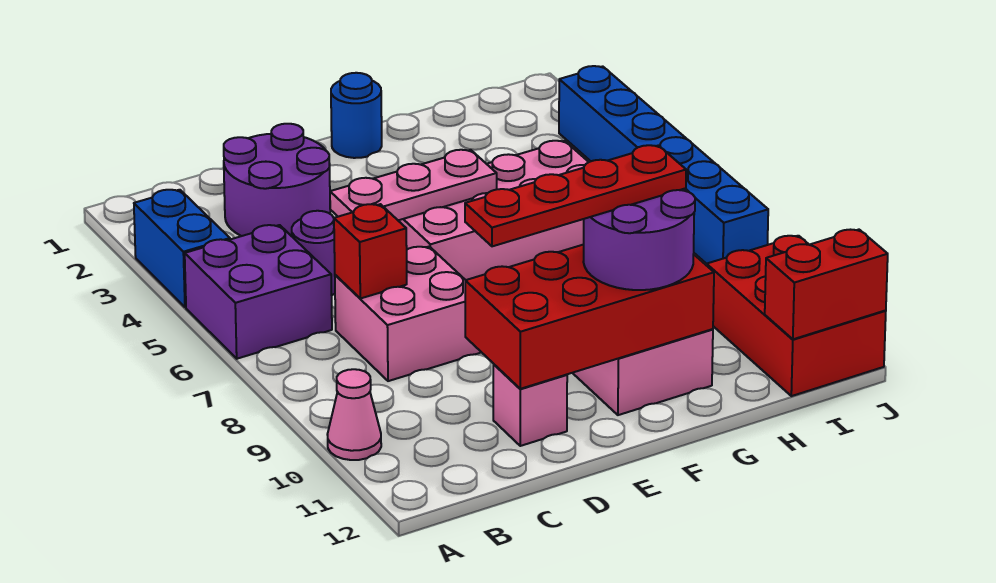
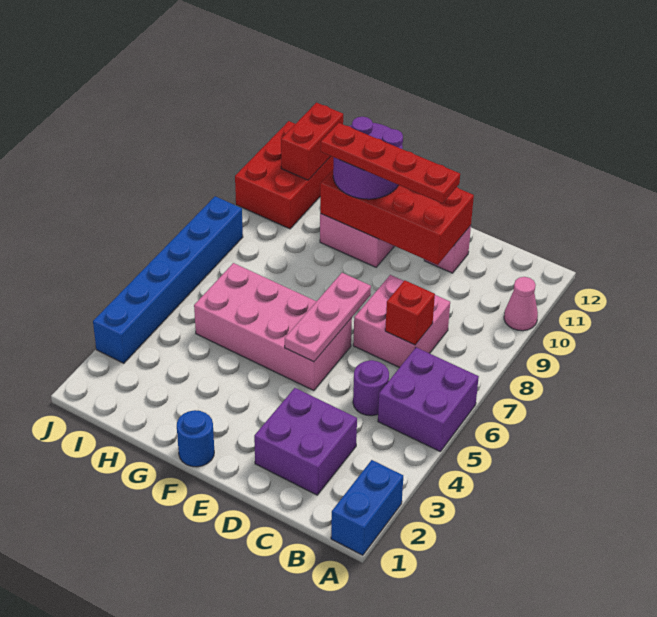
blue 1x2 brick [134,190,230,307] -> blue 1x2 brick moved to [331,460,403,555]
purple 2x2 round brick [224,124,330,236] -> purple 2x2 brick [254,388,357,495]
pink 1x3 plate [330,150,497,220] -> pink 1x3 plate turned to [285,273,371,362]
red 1x2 brick [765,230,888,339] -> red 1x2 brick turned to [281,103,343,180]

